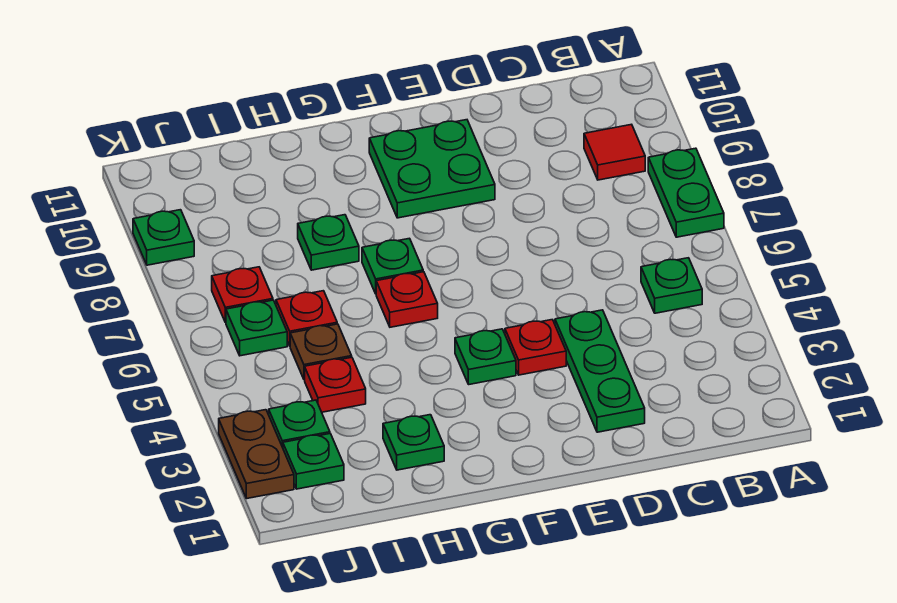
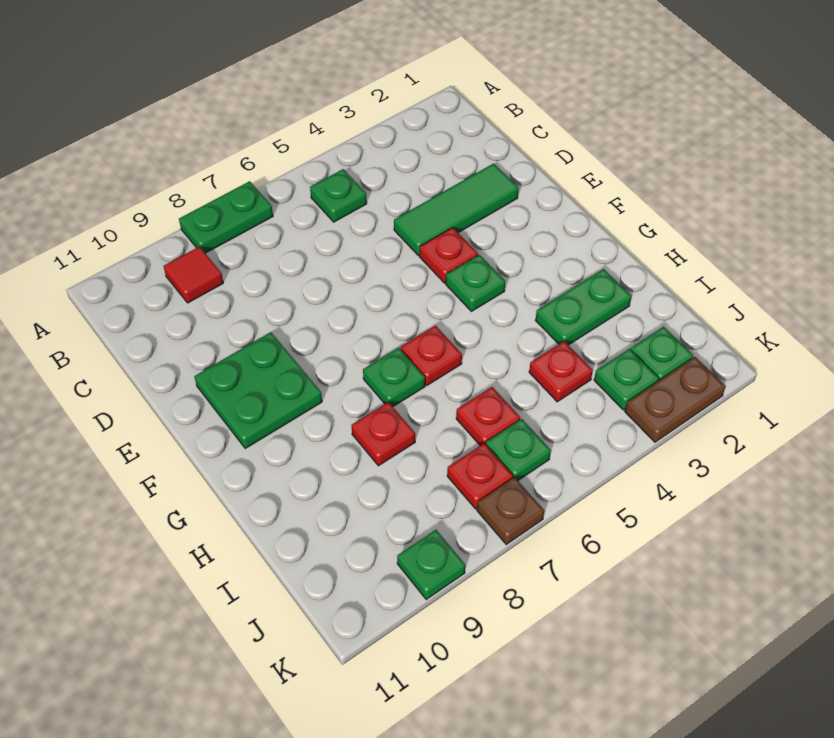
green 1x3 plate [555,310,645,432] -> green 1x3 tile [394,164,519,256]
green 1x1 plate [383,415,444,470] -> green 1x2 plate [536,269,632,345]
green 1x1 plate [298,215,359,270] -> red 1x1 plate [351,402,415,466]
brown 1x1 plate [290,324,352,380] -> brown 1x1 plate moved to [477,477,544,544]

